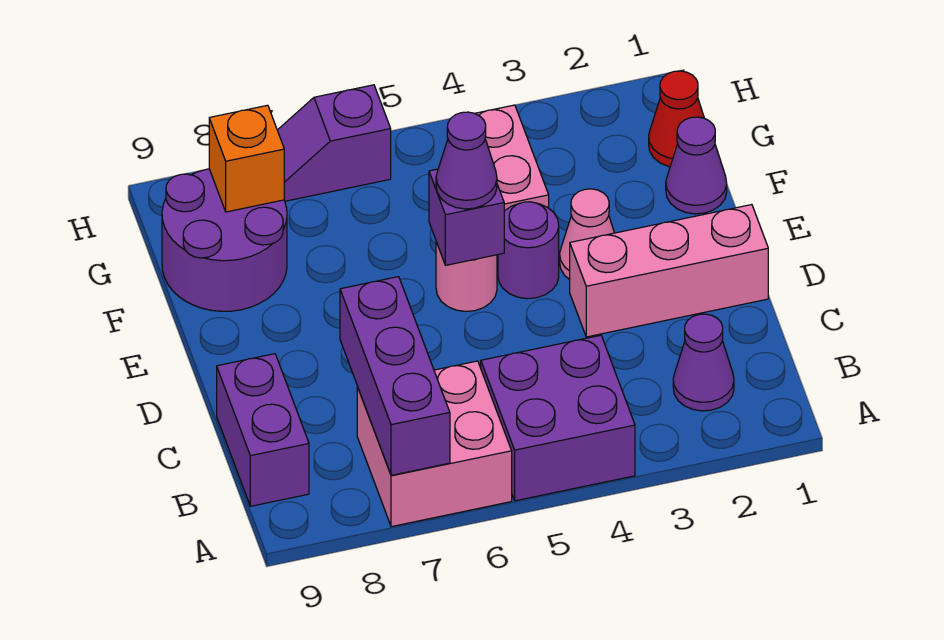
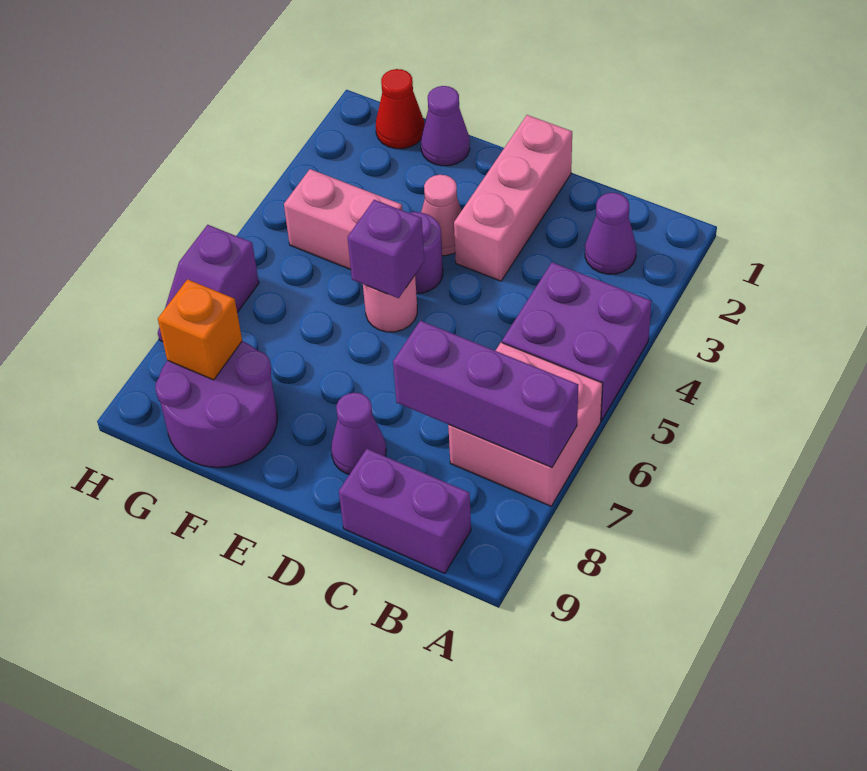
purple 1x1 cone [436,112,497,209] -> purple 1x1 cone moved to [331,393,386,475]

